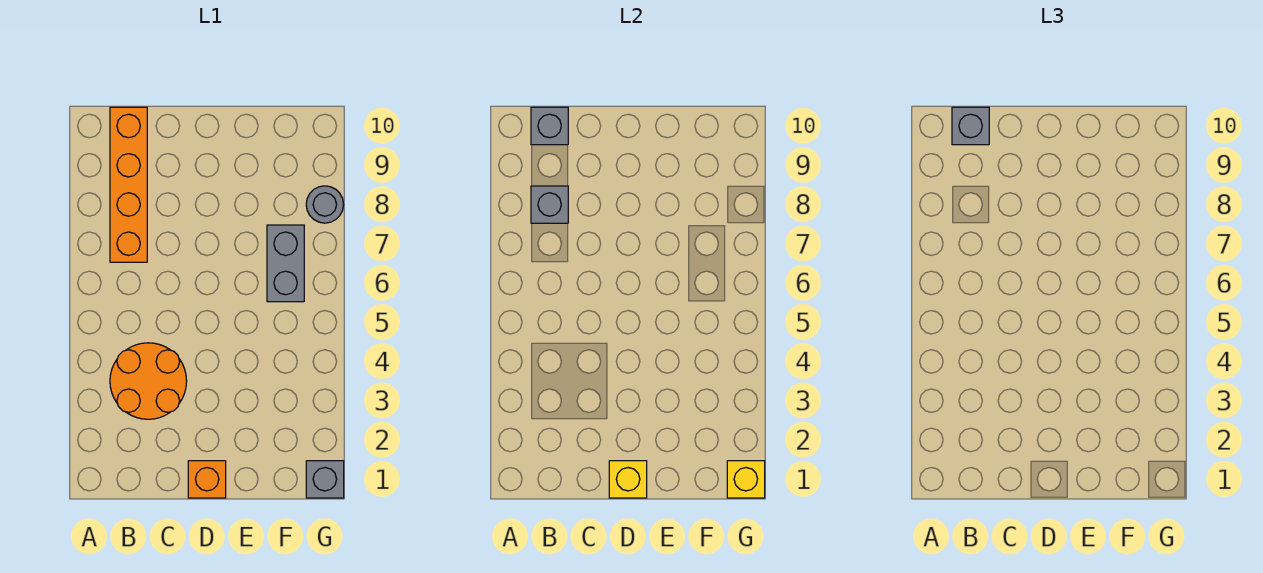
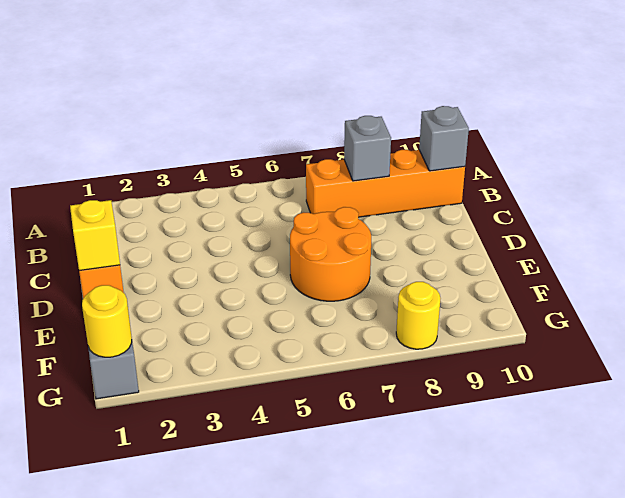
orange 2x2 round brick [110,343,187,419] -> orange 2x2 round brick moved to [290,207,371,301]
grey 1x1 brick [952,107,989,145] -> none
grey 1x2 brick [267,225,304,302] -> none
yellow 1x1 brick [727,461,765,498] -> yellow 1x1 round brick [82,285,132,357]
grey 1x1 round brick [306,186,344,223] -> yellow 1x1 round brick [396,282,441,349]

